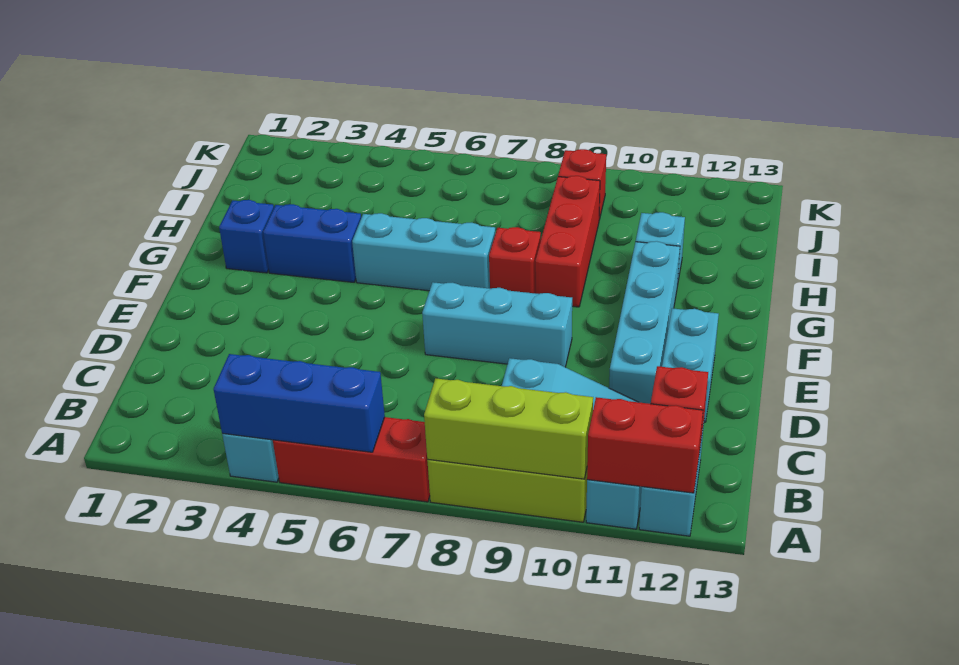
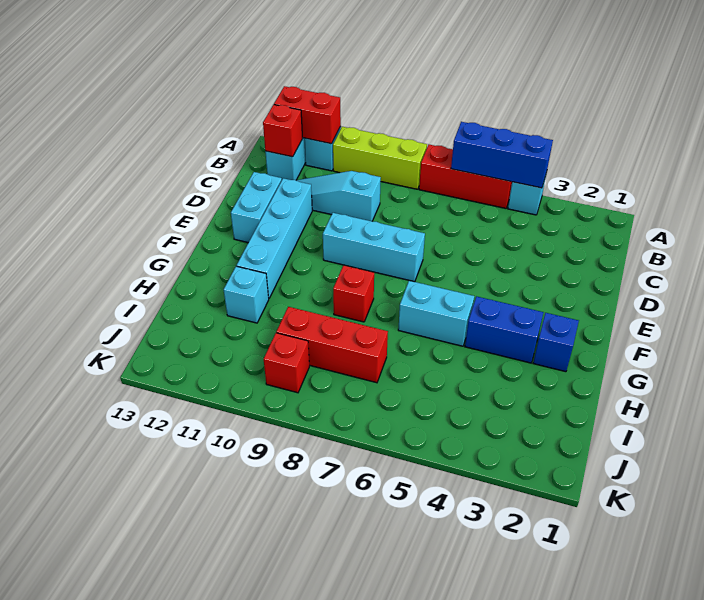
lime 1x3 brick [424,378,593,479] -> none
cyan 1x3 brick [352,213,495,291] -> cyan 1x2 brick [398,281,474,346]
red 1x3 brick [535,176,600,307] -> red 1x3 brick turned to [276,307,388,383]

